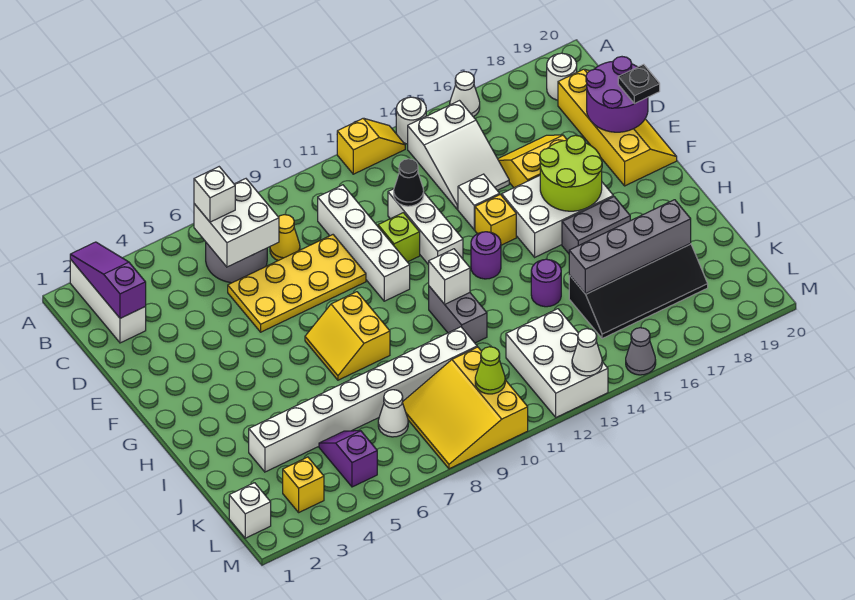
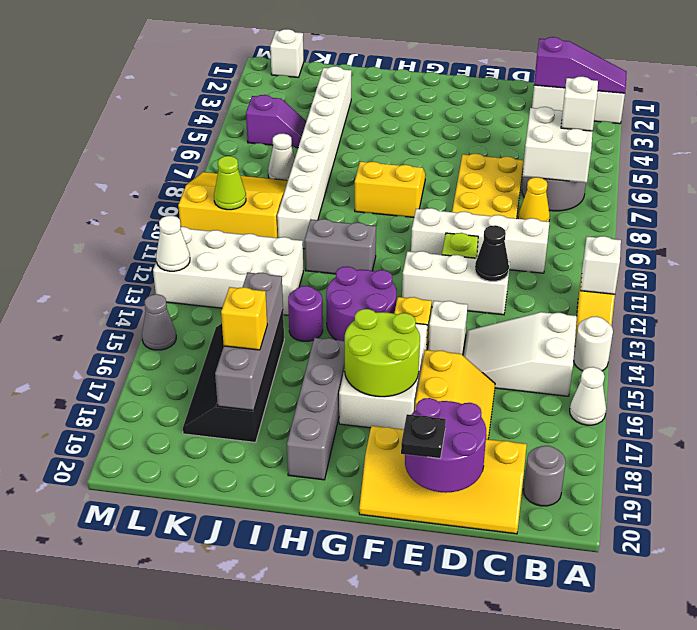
white 1x1 round brick [547,53,577,100] -> grey 1x1 round brick [524,446,566,506]
purple 1x1 round brick [471,232,501,279] -> purple 2x2 round brick [326,266,396,341]
white 1x1 brick [429,249,470,304] -> white 1x1 brick moved to [581,236,621,294]
grey 1x2 brick [562,197,630,253] -> grey 1x4 brick [287,338,345,480]
white 2x3 brick [506,309,608,417] -> white 2x4 brick [153,227,303,315]
yellow 1x1 brick [283,457,324,512] -> yellow 1x1 brick moved to [221,287,267,350]

